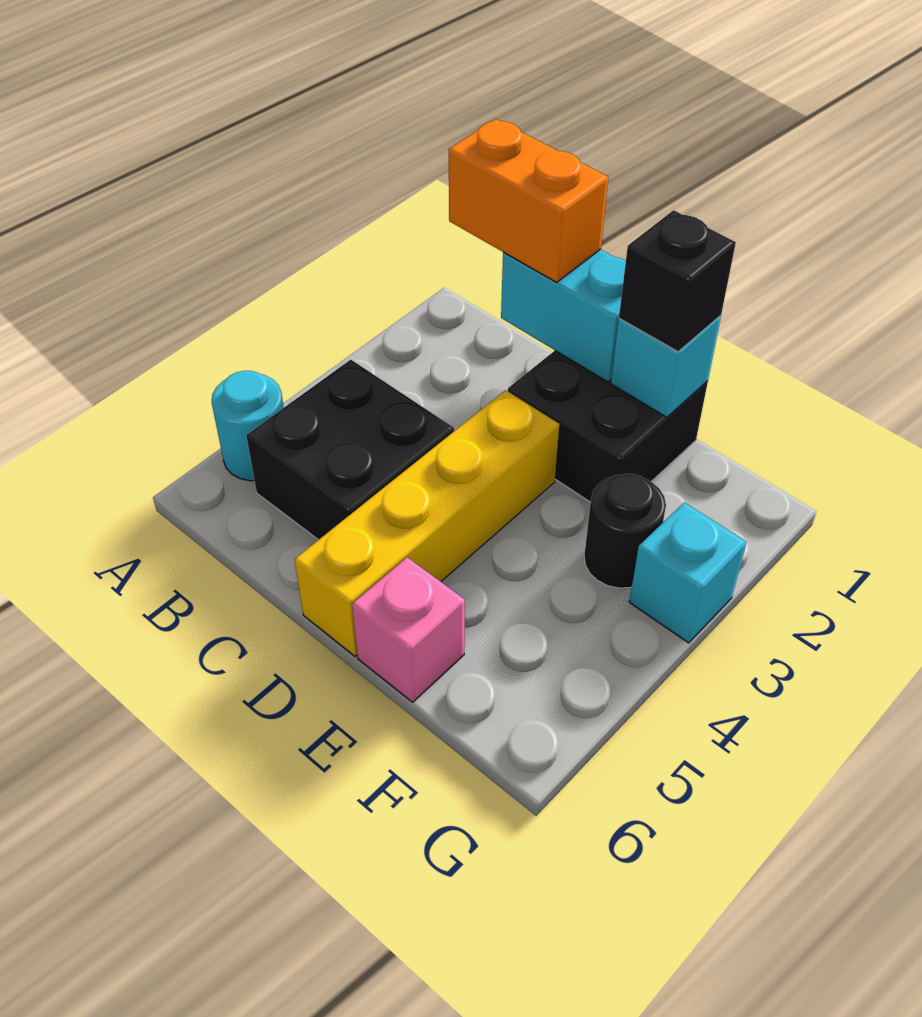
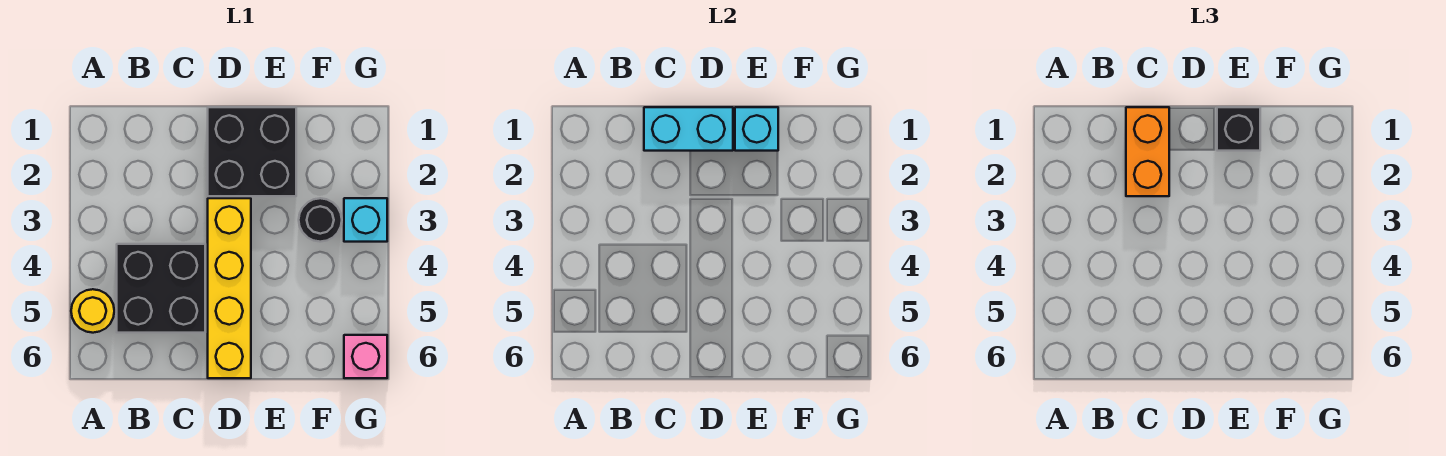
cyan 1x1 round brick [212,371,284,481] -> yellow 1x1 round brick [71,289,114,333]
orange 1x2 brick [449,119,608,282] -> orange 1x2 brick turned to [1126,107,1169,196]
pink 1x1 brick [352,557,465,702] -> pink 1x1 brick moved to [344,335,387,378]

